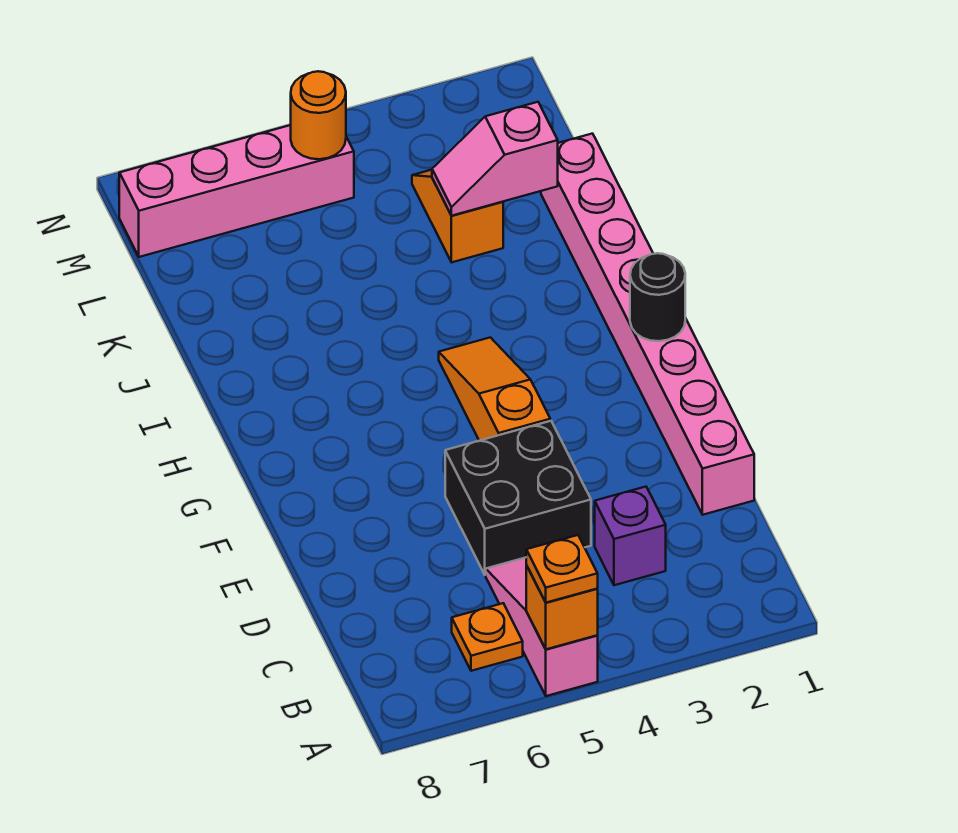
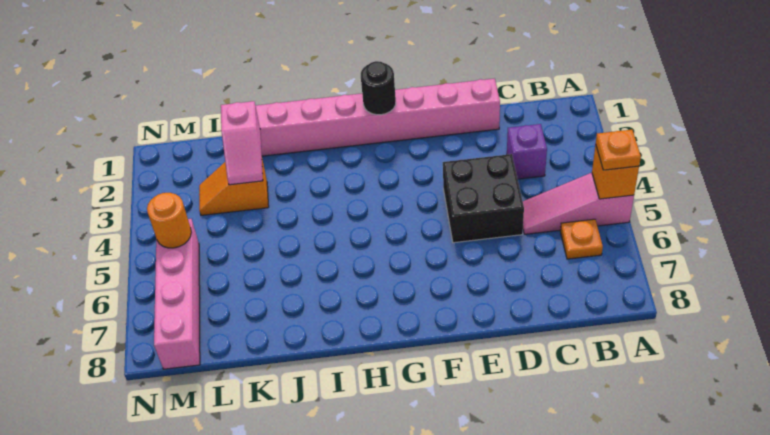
orange 1x3 slope [439,337,550,441] -> none

